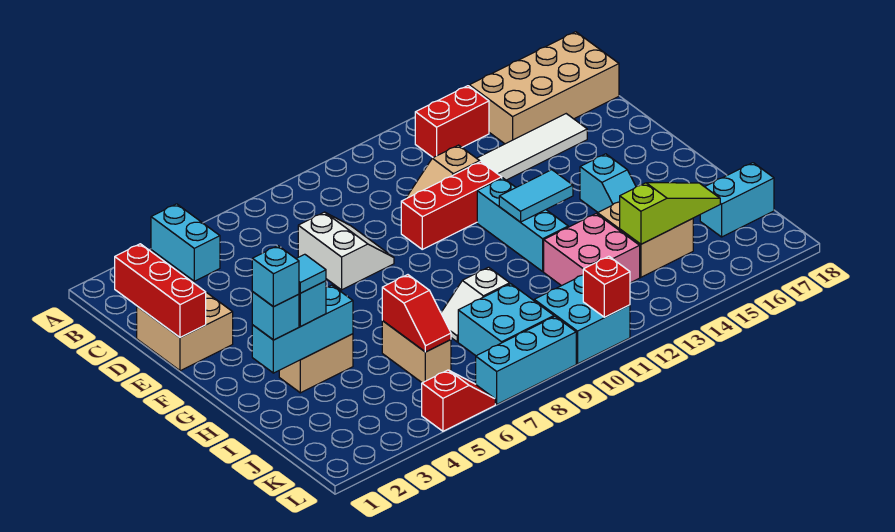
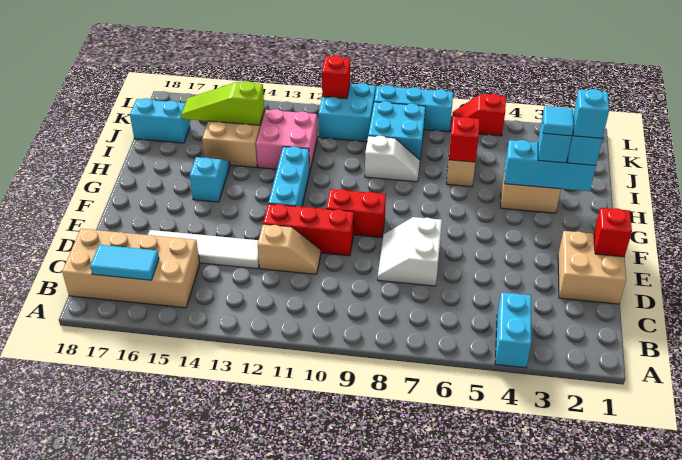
red 1x2 brick [415,86,489,158] -> red 1x2 brick moved to [326,189,386,238]
red 1x3 brick [115,244,206,338] -> red 1x1 brick [594,208,632,257]
cyan 1x2 tile [499,170,573,222] -> cyan 1x2 tile moved to [90,245,159,280]

